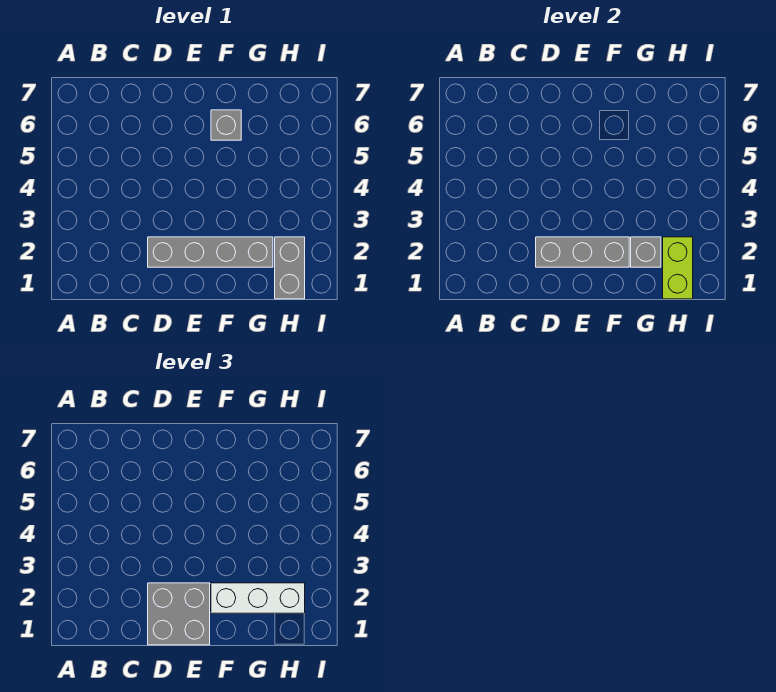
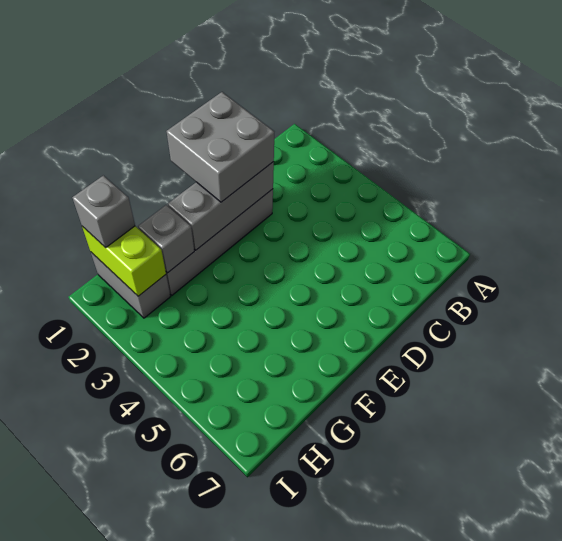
white 1x3 brick [211,583,305,613] -> none
grey 1x1 brick [211,110,241,140] -> grey 1x1 brick moved to [72,175,135,248]

